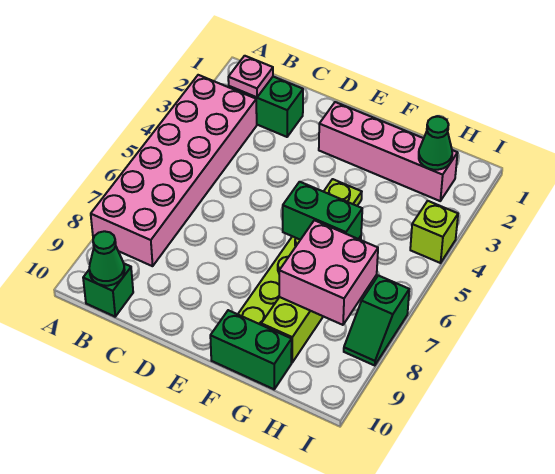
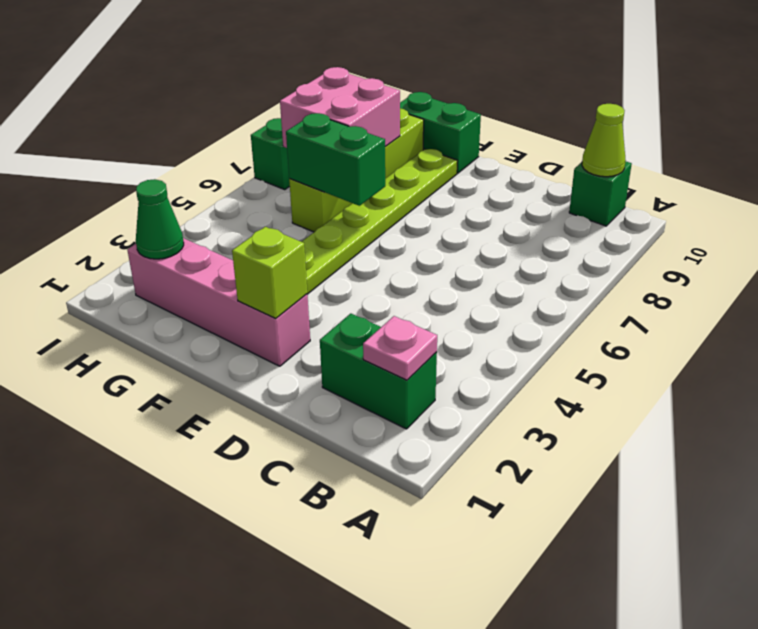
pink 2x6 brick [91,75,257,266] -> none
green 1x1 cone [89,231,125,286] -> lime 1x1 cone [582,104,626,177]
lime 1x1 brick [410,201,458,263] -> lime 1x1 brick moved to [232,227,307,318]

